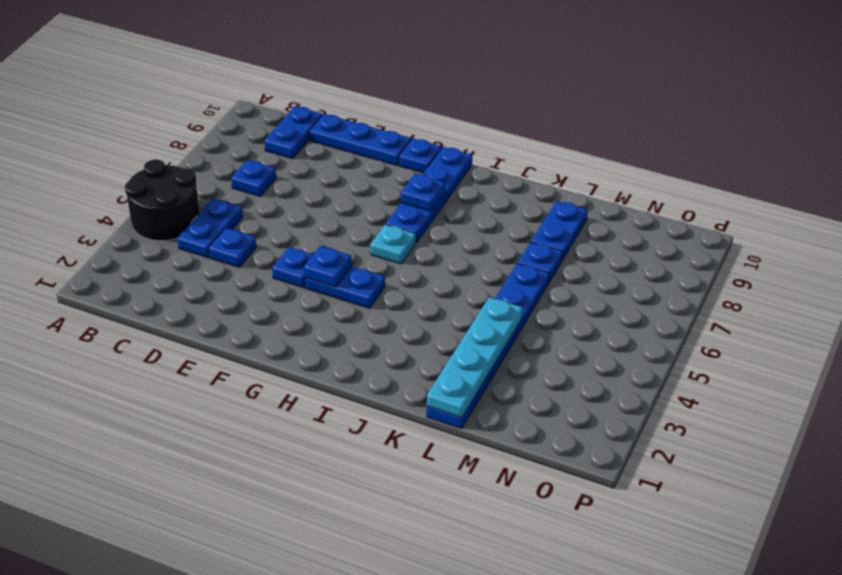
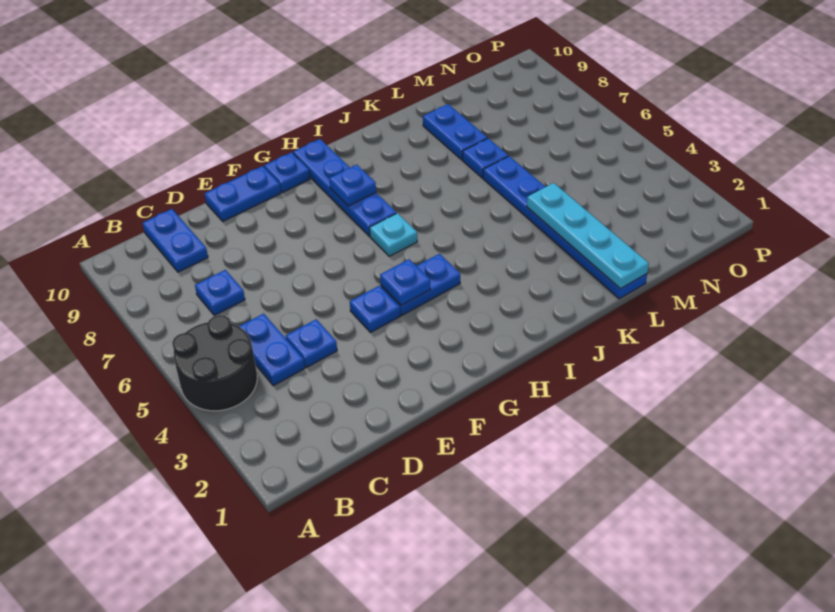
blue 1x3 plate [309,114,411,166] -> blue 1x2 plate [205,166,281,221]

